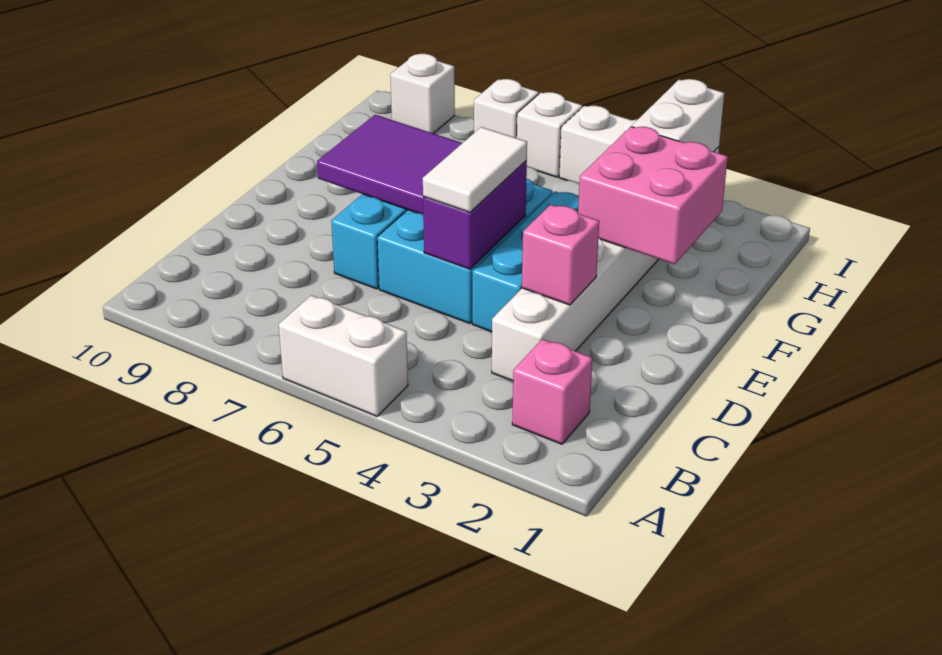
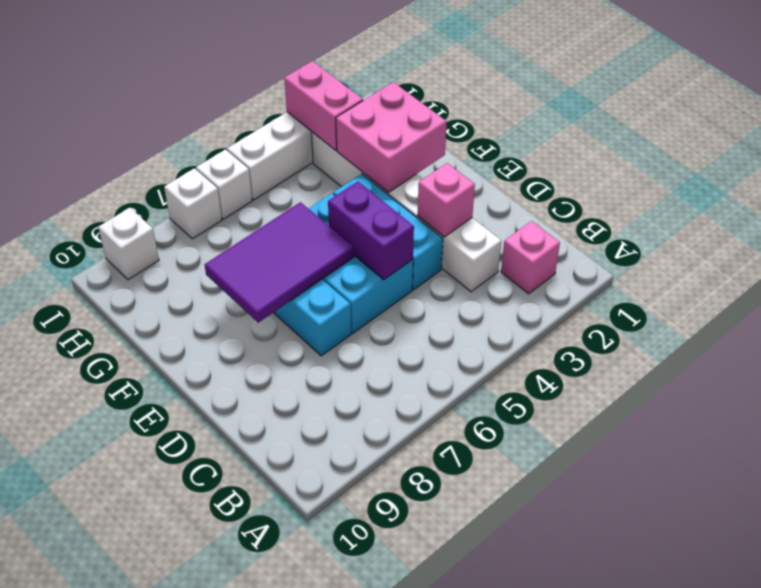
white 1x2 brick [279,295,408,416] -> none
white 1x2 tile [423,127,527,213] -> none
white 1x2 brick [632,79,724,152] -> pink 1x2 brick [284,61,363,150]

